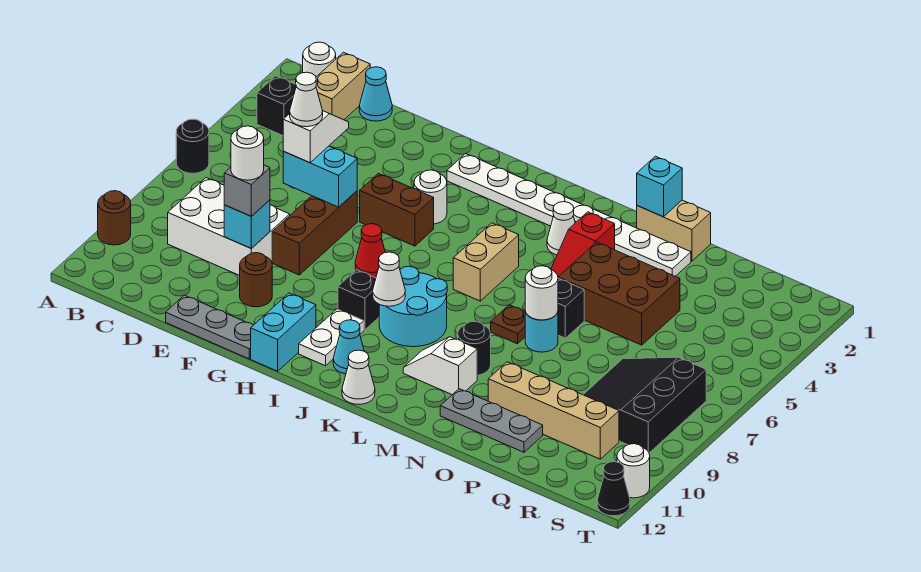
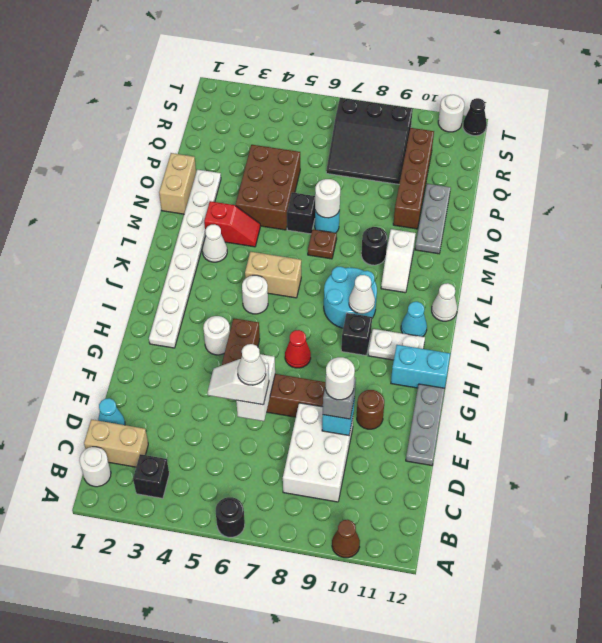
brown 1x1 round brick [98,191,131,245] -> brown 1x1 cone [332,520,360,558]
cyan 1x2 brick [283,146,357,207] -> white 1x2 brick [236,354,275,421]
none -> white 1x1 round brick [242,275,268,314]
cyan 1x1 brick [637,156,682,217] -> none
tan 1x4 brick [488,362,619,459] -> brown 1x4 brick [393,128,434,229]

